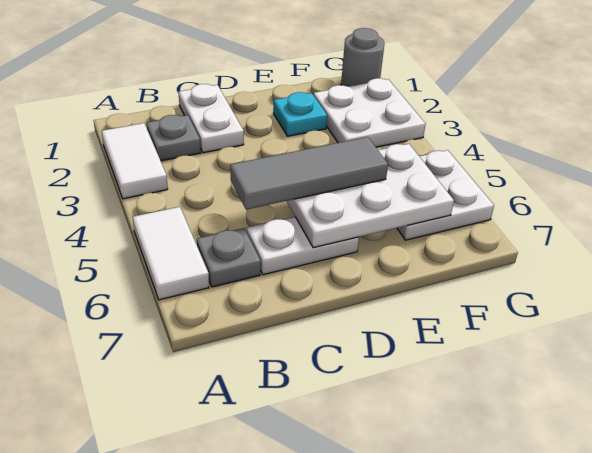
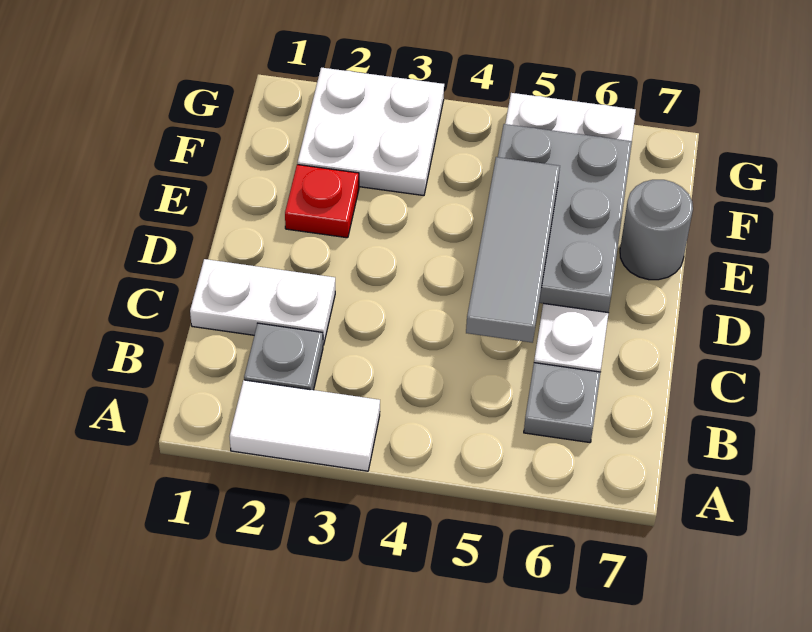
white 1x2 tile [133,207,209,300] -> none
white 2x3 plate [287,144,454,248] -> grey 2x3 plate [498,124,632,313]
cyan 1x1 plate [273,92,327,136] -> red 1x1 plate [285,164,359,238]
grey 1x1 round brick [341,28,384,87] -> grey 1x1 round brick moved to [620,180,693,280]

